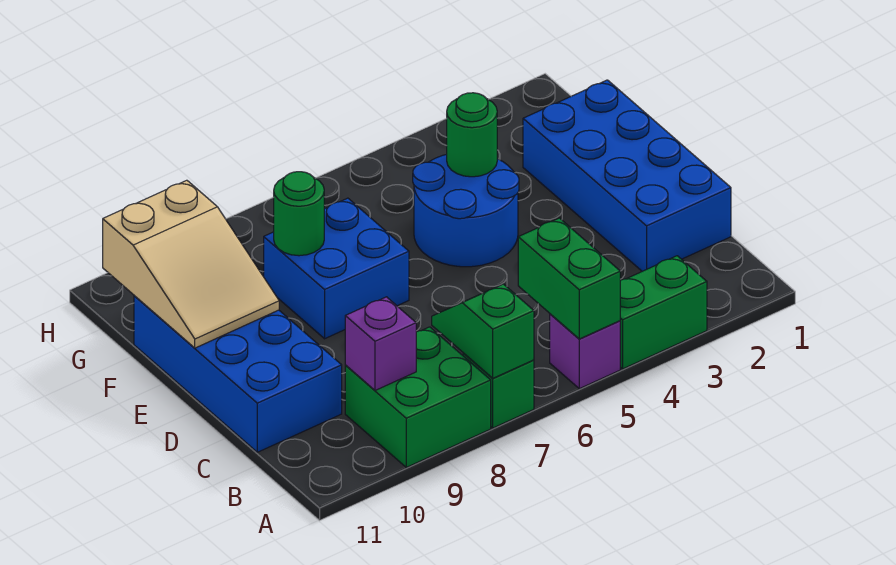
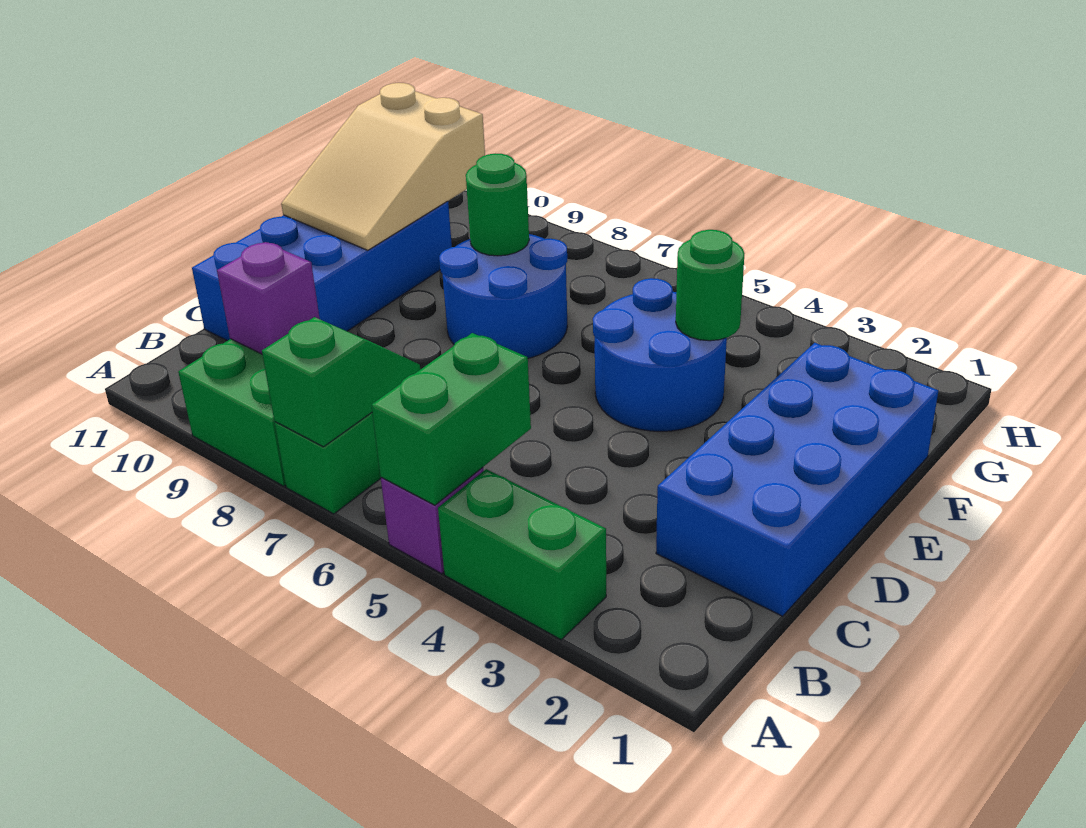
blue 2x2 brick [264,198,409,339] -> blue 2x2 round brick [439,234,567,358]

